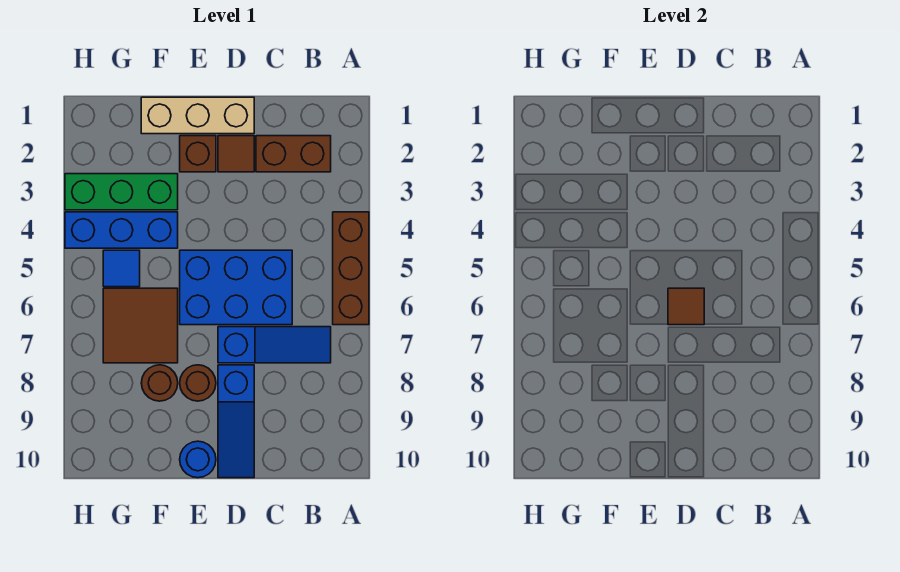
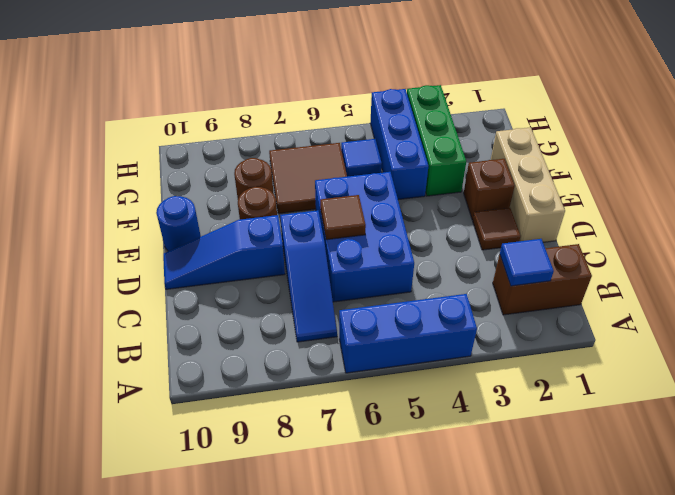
brown 1x3 brick [333,212,369,325] -> blue 1x3 brick [339,294,477,373]
brown 1x2 brick [256,136,331,172] -> brown 1x2 brick turned to [493,244,592,315]
none -> blue 1x1 tile [500,239,554,286]

